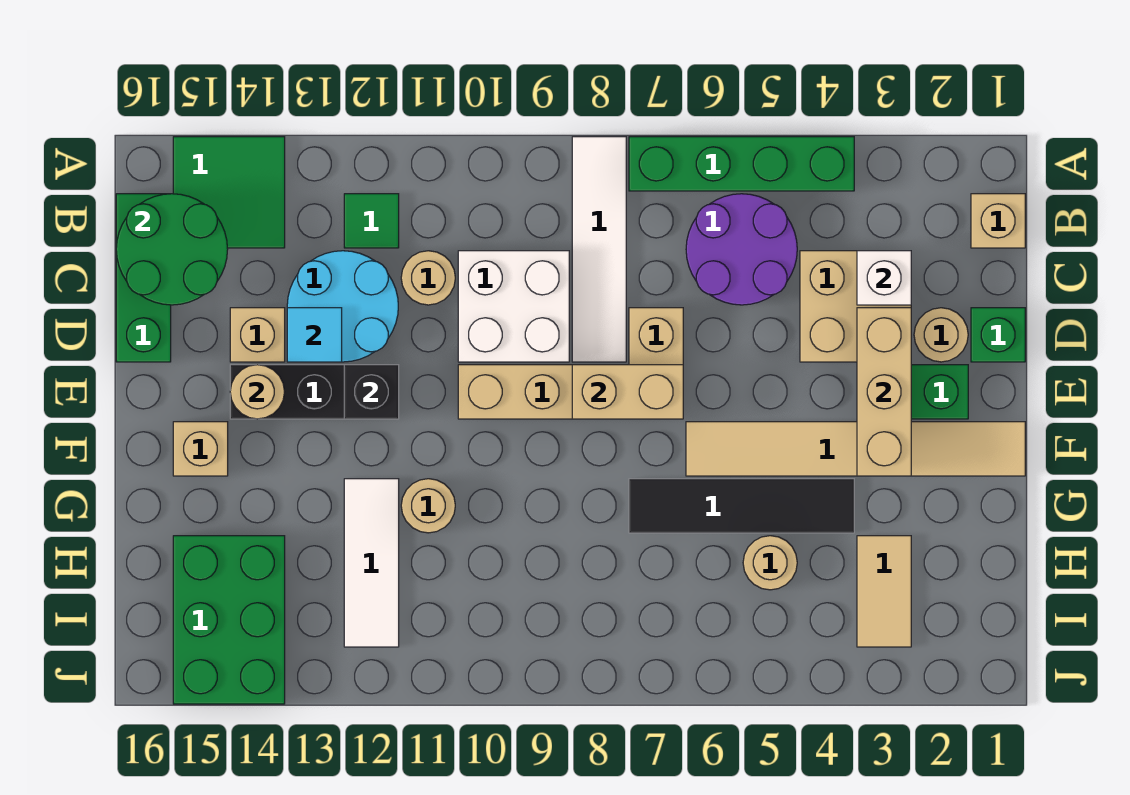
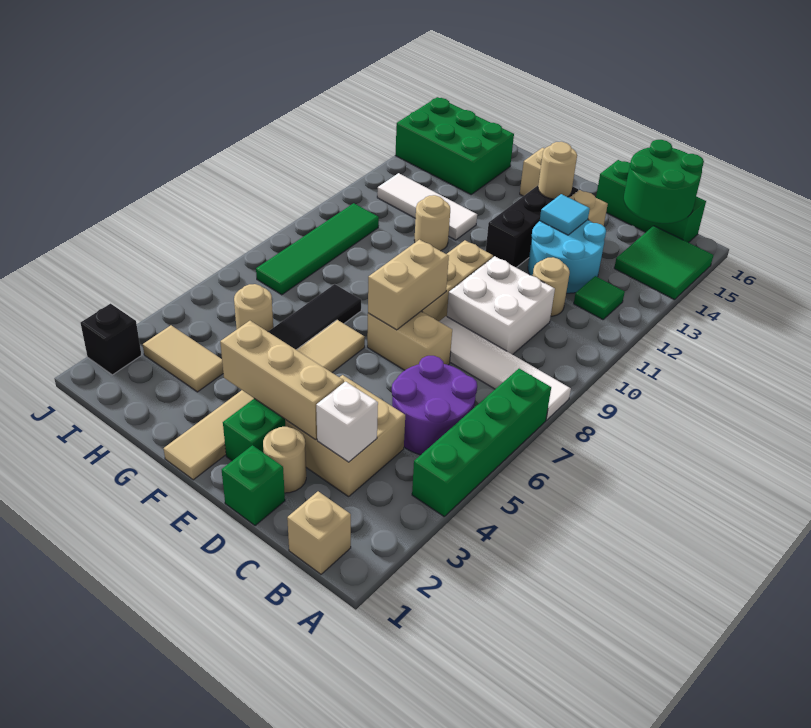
black 1x1 brick [344,365,399,419] -> black 1x1 brick moved to [81,304,141,375]
none -> green 1x4 tile [256,203,379,295]

